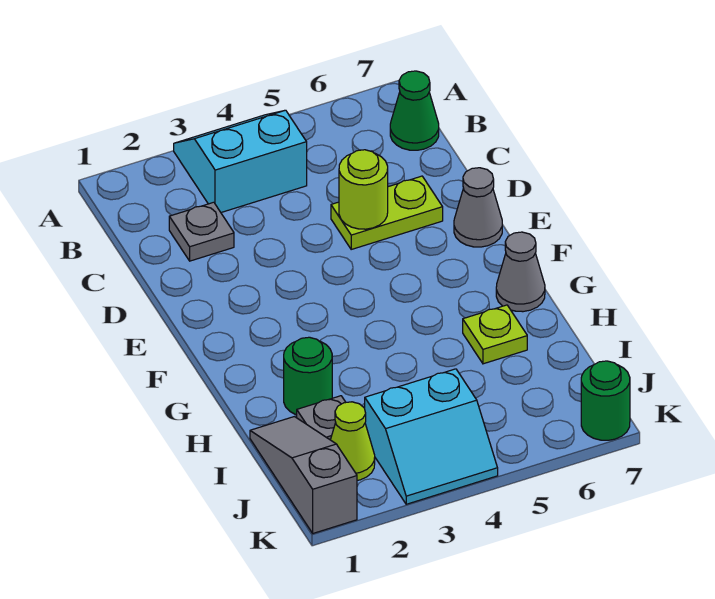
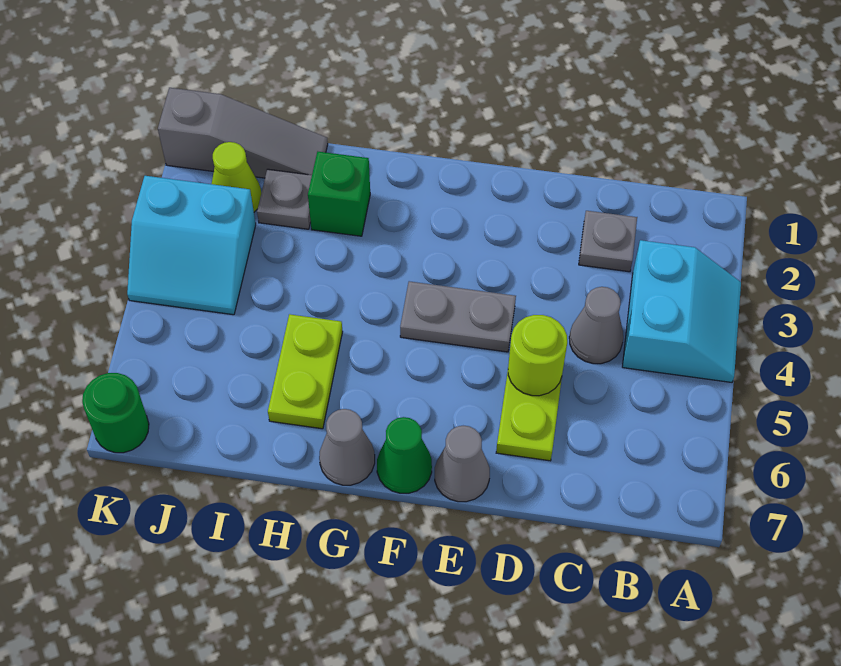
green 1x1 cone [390,71,439,150] -> green 1x1 cone moved to [377,417,432,493]
none -> grey 1x1 cone [569,287,623,364]
none -> grey 1x2 plate [400,281,516,352]
green 1x1 round brick [284,337,332,415] -> green 1x1 brick [308,152,370,236]
lime 1x1 plate [463,305,527,364] -> lime 1x2 plate [268,314,343,429]
cyan 2x2 slope [365,369,498,504] -> cyan 2x2 slope turned to [127,176,256,315]

